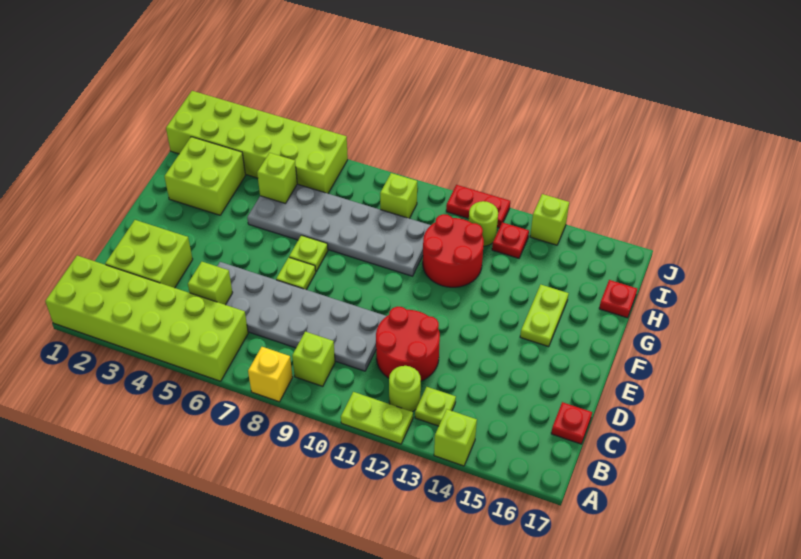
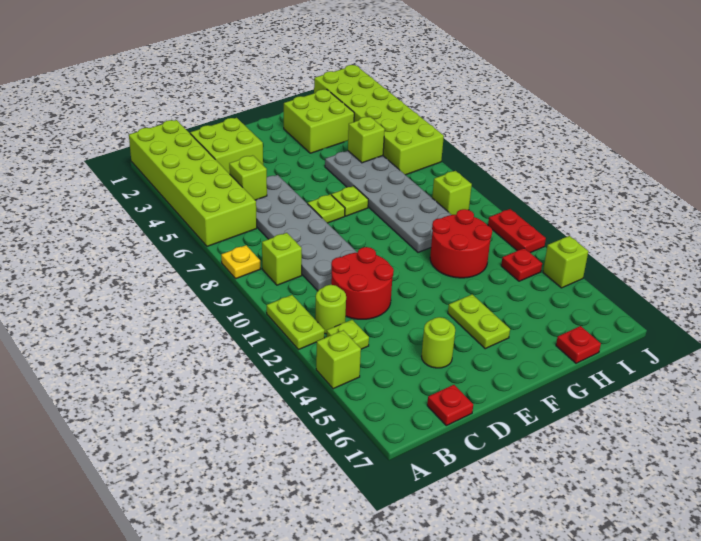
yellow 1x1 brick [248,347,293,402] -> yellow 1x1 plate [221,245,260,278]
lime 1x2 plate [520,285,569,347] -> lime 1x2 plate turned to [448,294,510,349]
lime 1x1 round brick [469,201,498,246] -> lime 1x1 round brick moved to [421,317,455,368]

